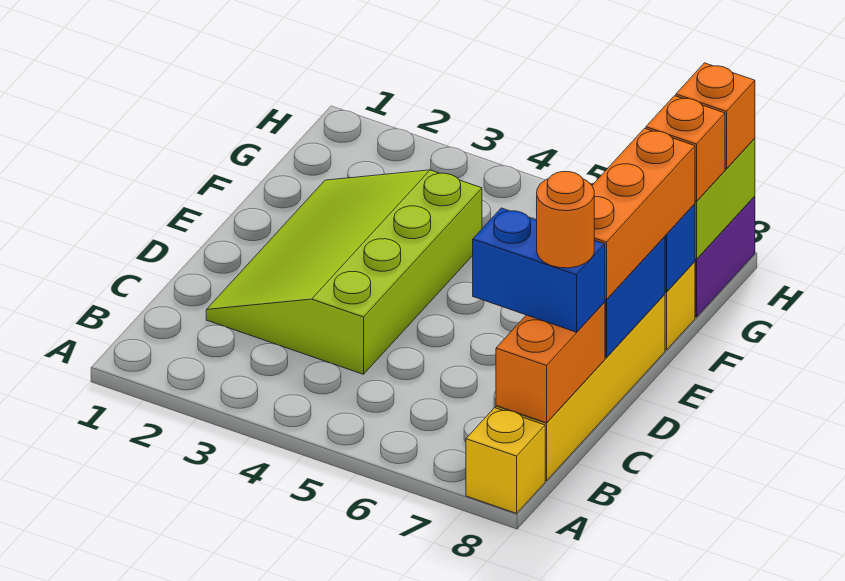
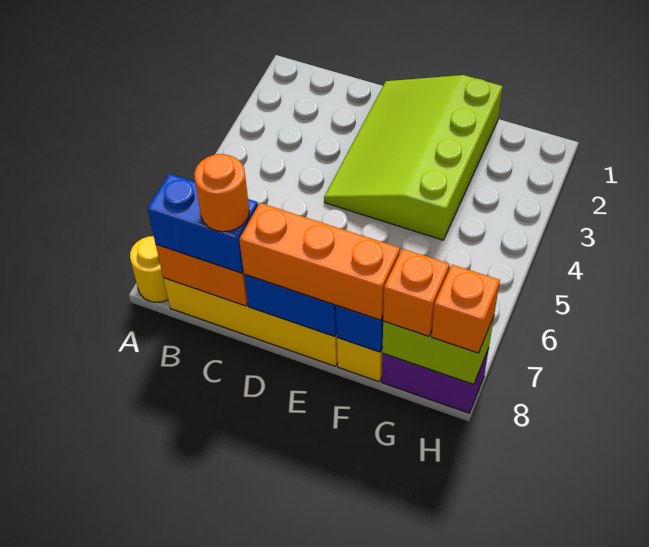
yellow 1x1 brick [466,408,545,513] -> yellow 1x1 round brick [130,236,168,302]
lime 3x4 slope [206,170,482,374] -> lime 3x4 slope turned to [324,75,503,240]
blue 1x2 brick [473,208,605,332] -> blue 1x2 brick turned to [147,174,258,273]

